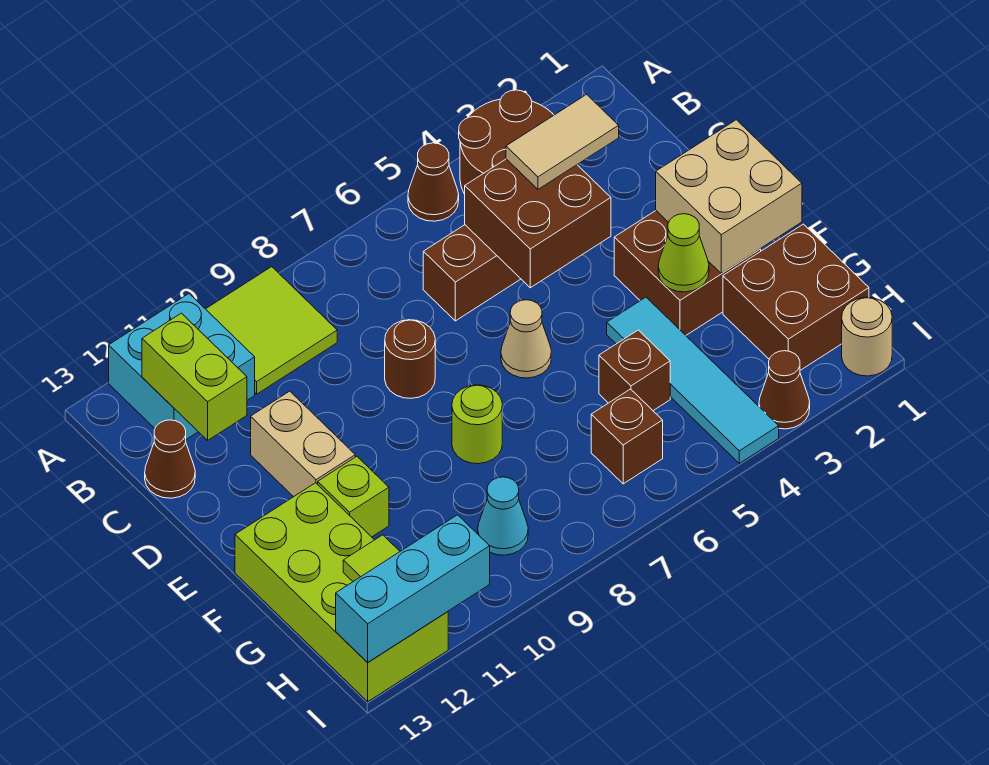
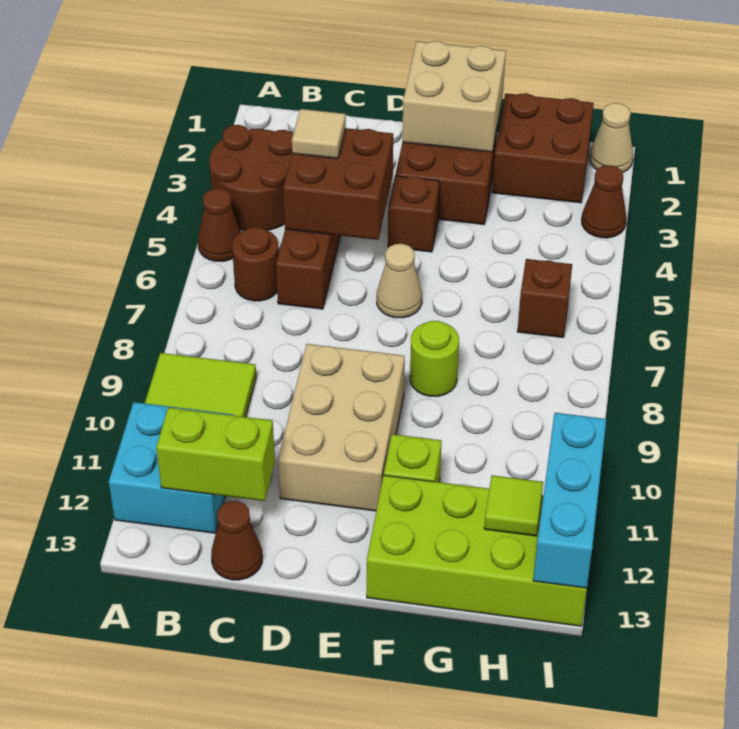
tan 1x2 tile [506,94,619,189] -> tan 1x1 tile [292,109,346,159]
brown 1x1 round brick [385,320,435,398] -> brown 1x1 round brick moved to [232,227,279,301]
tan 1x2 brick [251,391,355,497] -> tan 2x3 brick [278,344,405,511]
lime 1x1 cone [658,214,709,292] -> none
cyan 1x4 tile [607,297,779,463] -> none
brown 1x1 brick [599,330,670,411] -> brown 1x1 brick moved to [388,176,440,252]
cyan 1x1 cone [478,477,528,555] -> none
tan 1x1 round brick [842,297,892,376] -> tan 1x1 cone [590,103,633,173]

